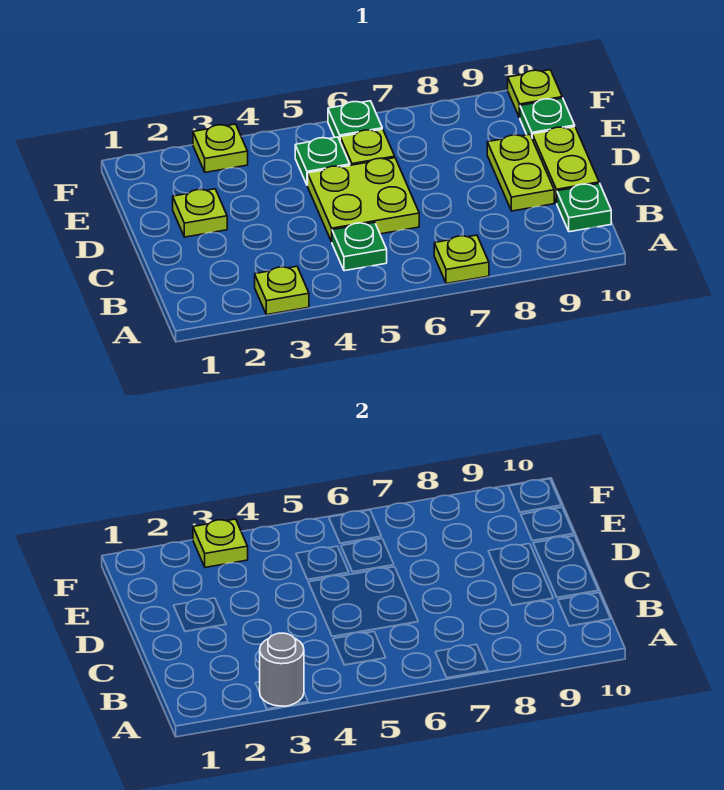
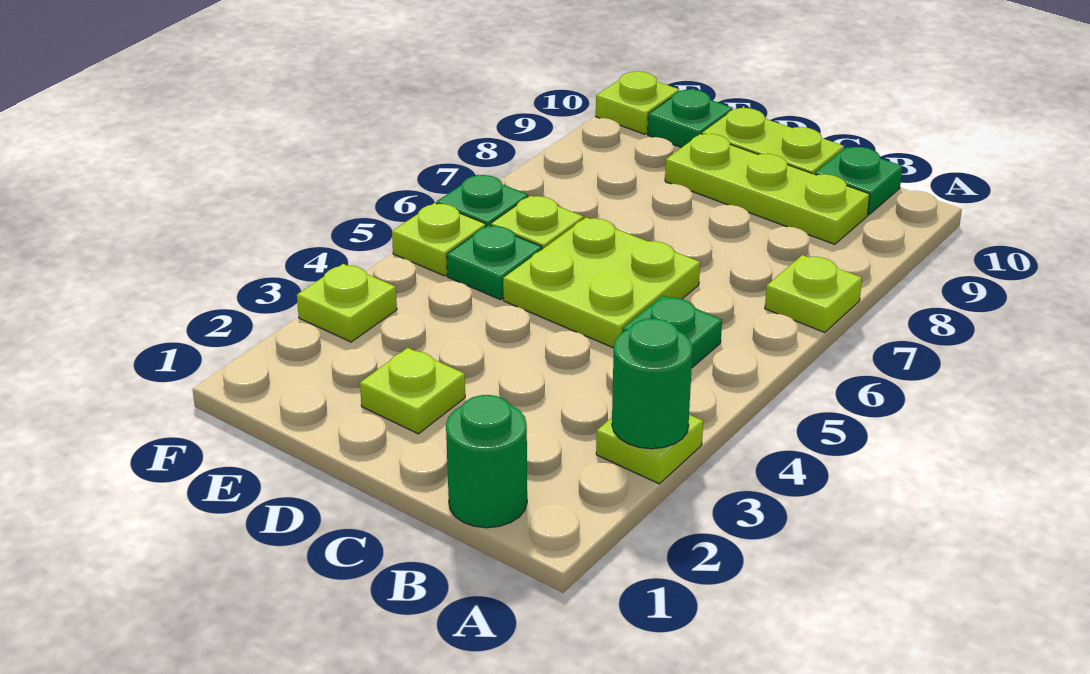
grey 1x1 round brick [260,633,304,706] -> green 1x1 round brick [612,319,693,449]
none -> green 1x1 round brick [446,395,527,528]
lime 1x2 plate [487,134,554,211] -> lime 1x3 plate [665,134,870,244]
lime 1x1 plate [193,519,248,567] -> lime 1x1 plate moved to [392,203,486,276]

